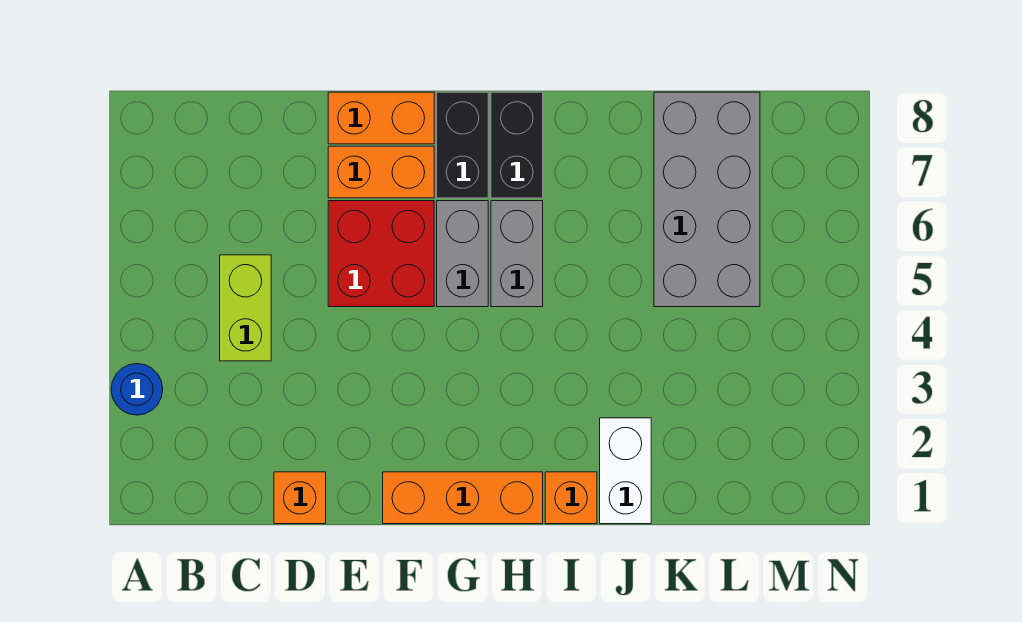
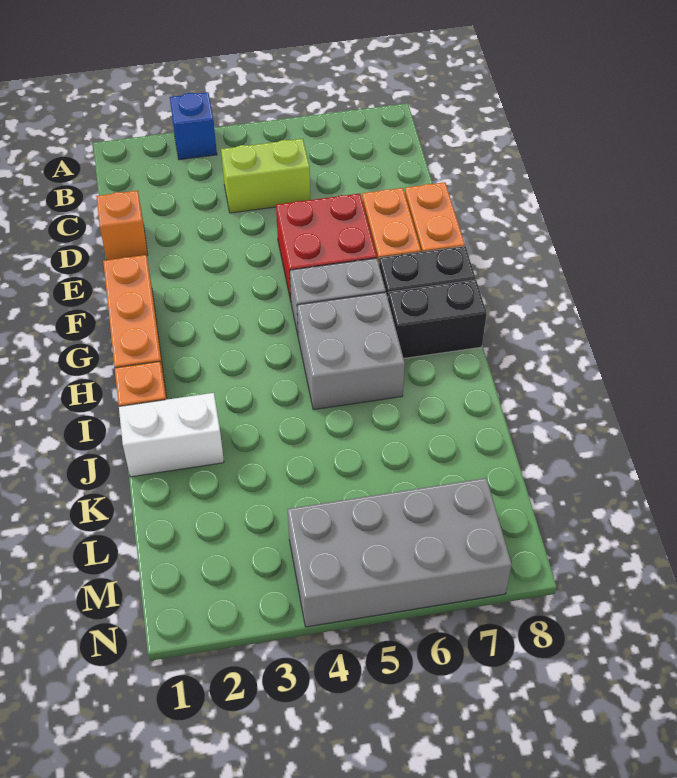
blue 1x1 round brick [111,364,163,415] -> blue 1x1 brick [170,92,217,160]
grey 1x2 brick [491,201,543,307] -> grey 2x2 brick [297,292,405,410]
grey 2x4 brick [654,92,760,307] -> grey 2x4 brick moved to [288,478,512,627]

